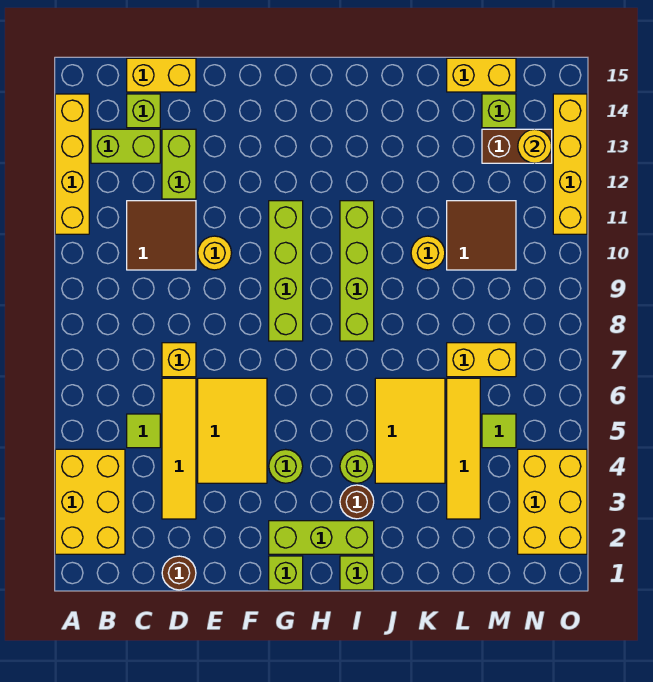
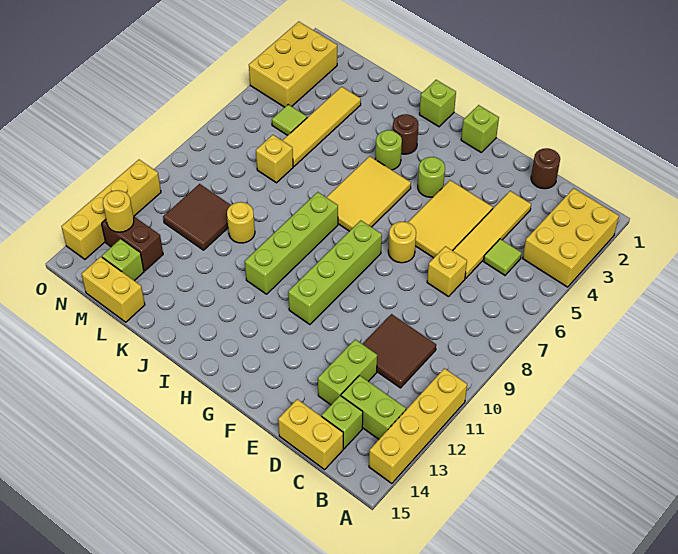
yellow 1x1 round brick [198,236,231,270] -> yellow 1x1 round brick moved to [388,222,416,263]
lime 1x3 brick [269,521,374,554] -> none
yellow 2x3 tile [375,378,445,483] -> yellow 2x3 tile moved to [326,156,411,231]
yellow 1x2 brick [447,343,516,377] -> yellow 1x1 brick [256,135,293,183]

